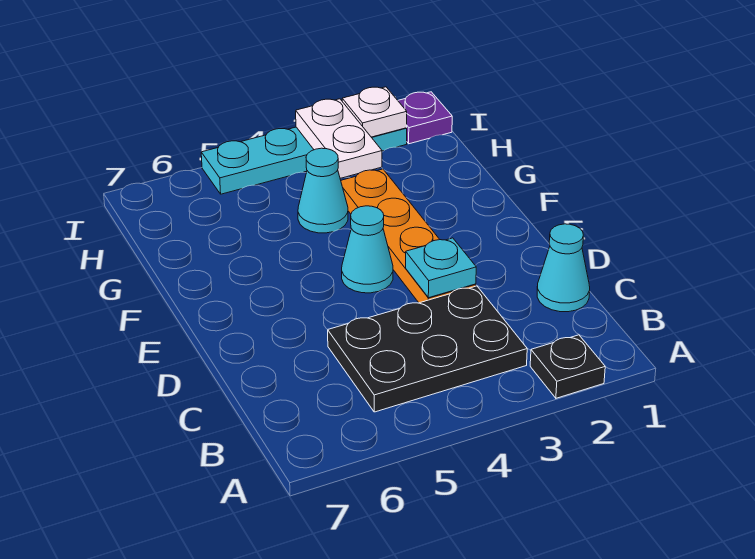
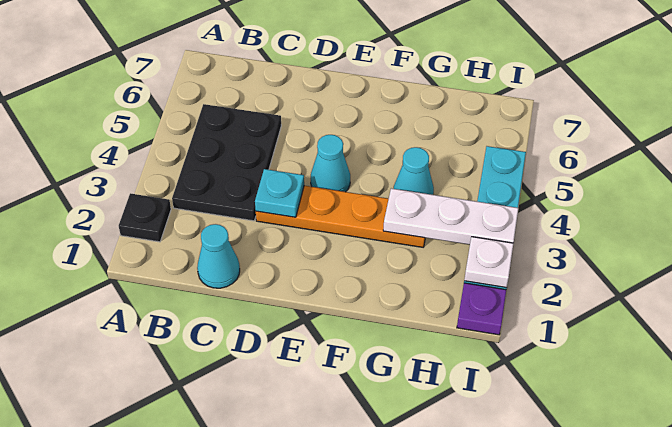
white 1x2 plate [296,99,382,178] -> white 1x3 plate [383,188,518,245]

